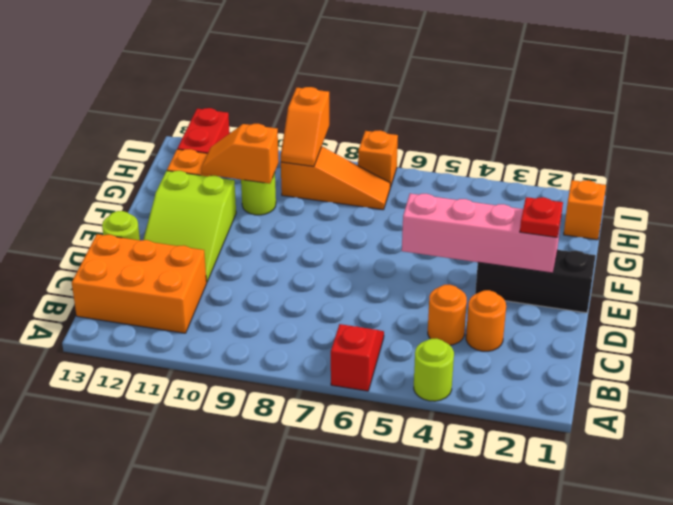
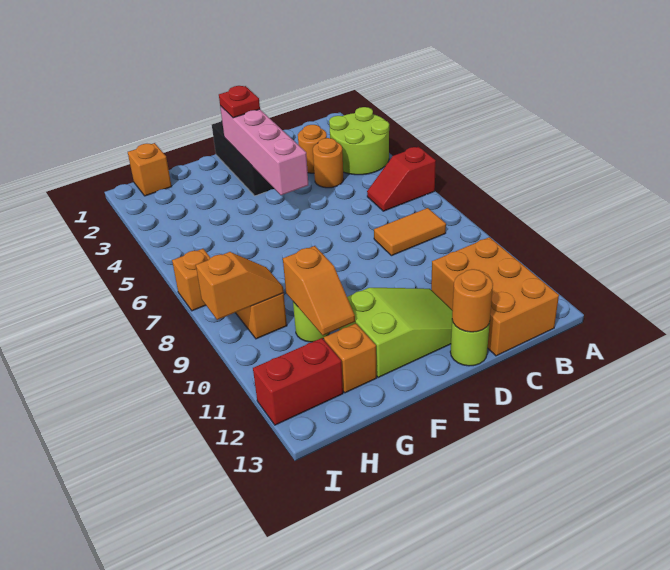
lime 1x1 round brick [414,338,454,401] -> lime 2x2 round brick [329,107,389,175]
none -> orange 1x2 tile [374,208,446,256]
none -> orange 1x1 round brick [452,269,493,332]

